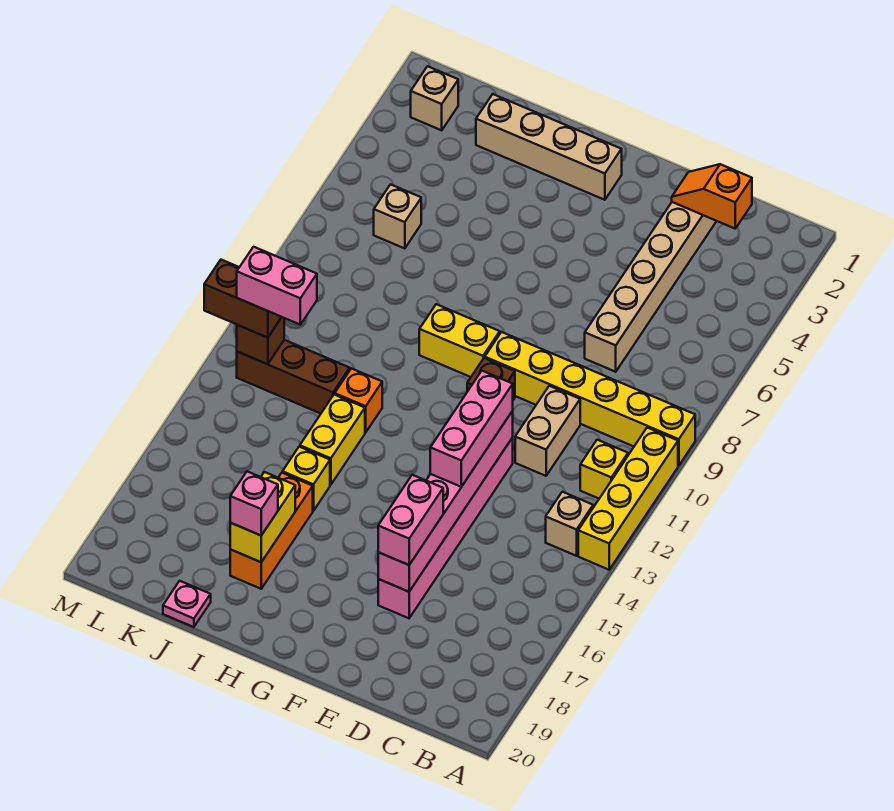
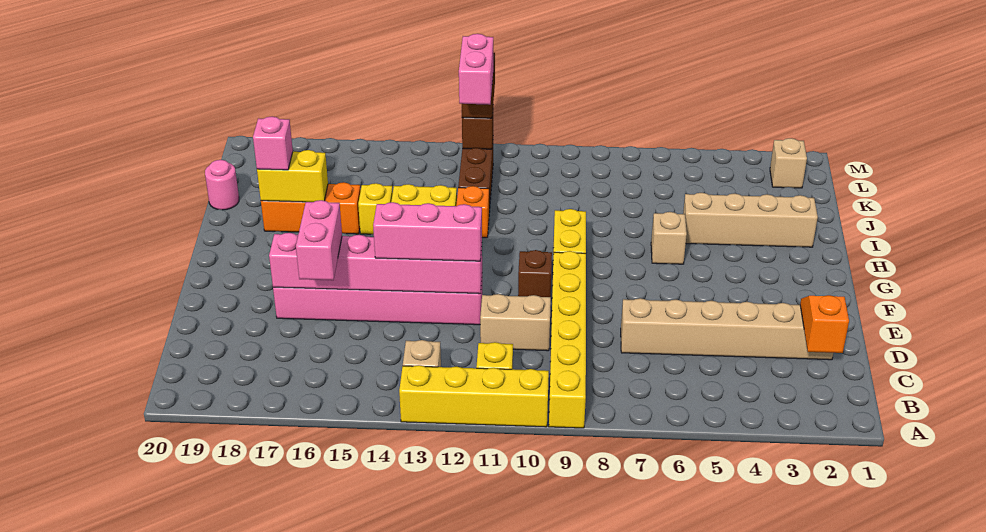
pink 1x2 brick [378,475,443,565] -> pink 1x2 brick turned to [296,200,342,280]
tan 1x4 brick [476,94,622,200] -> tan 1x4 brick turned to [683,193,818,247]
pink 1x1 plate [163,581,211,627] -> pink 1x1 round brick [205,160,239,210]
tan 1x1 brick [374,184,421,249] -> tan 1x1 brick moved to [651,212,687,264]

